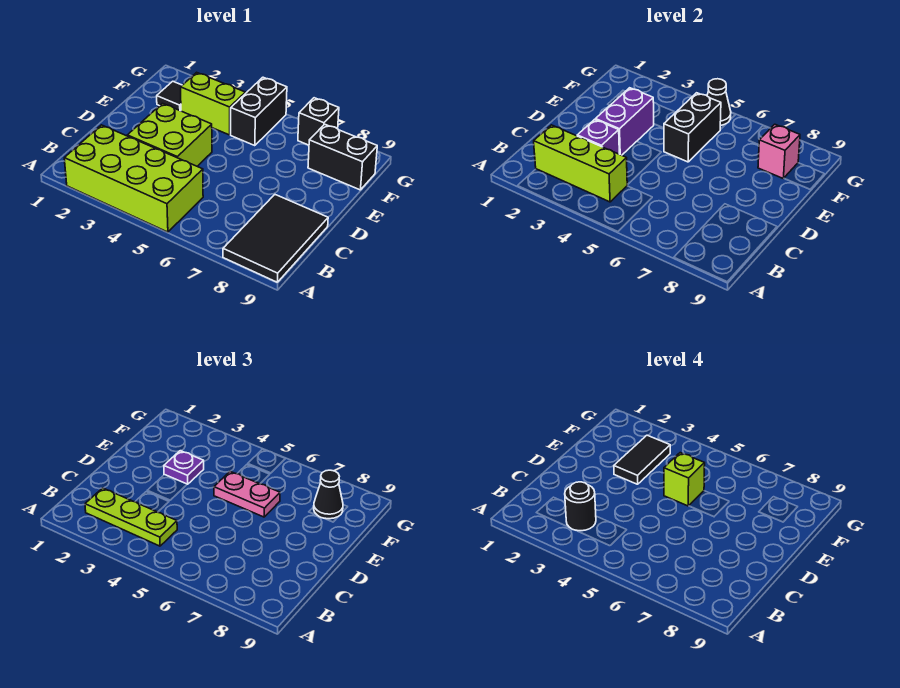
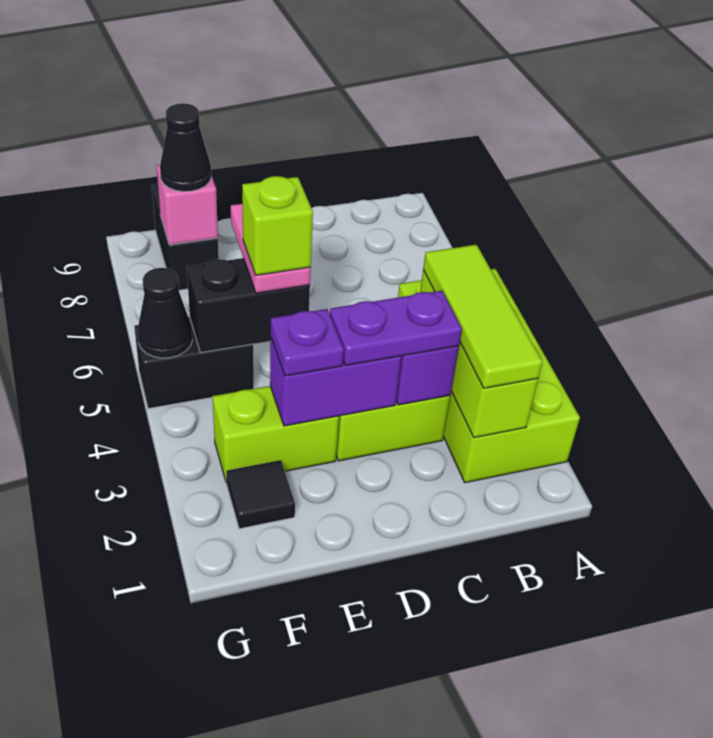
black 2x3 tile [223,195,328,282] -> none
lime 1x3 plate [85,488,177,546] -> lime 1x3 tile [423,245,542,388]
black 1x1 round brick [565,482,596,531] -> none
none -> purple 1x2 plate [330,291,462,365]
black 1x2 tile [614,435,670,484] -> none
lime 1x2 brick [181,72,245,135] -> lime 1x2 brick turned to [213,386,339,483]
black 1x1 brick [298,98,339,145] -> none

